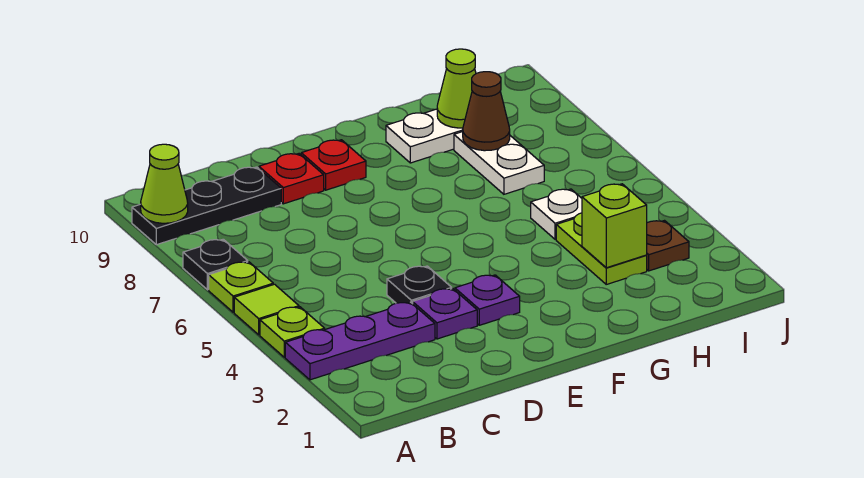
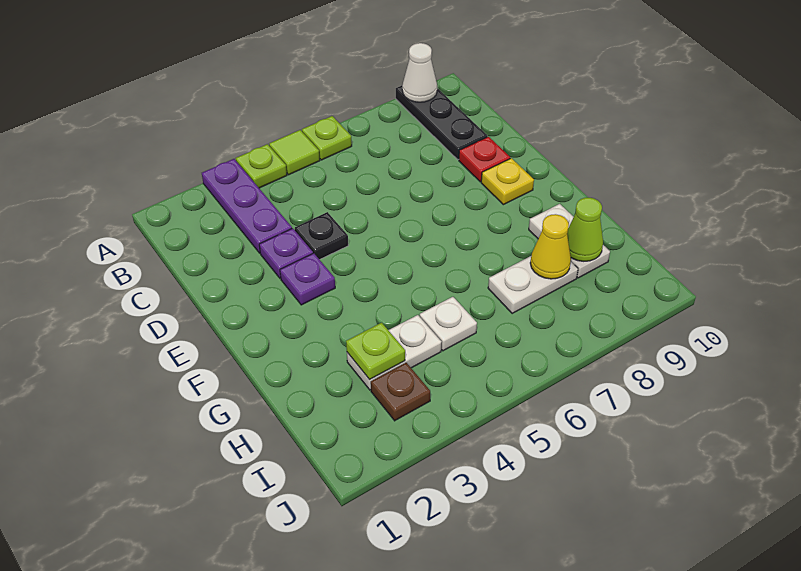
black 1x1 plate [183,239,248,290] -> none
lime 1x1 cone [141,144,188,223] -> white 1x1 cone [402,43,437,102]
red 1x1 plate [301,140,366,190] -> yellow 1x1 plate [481,158,534,205]
lime 1x2 plate [556,213,647,284] -> white 1x2 plate [347,315,441,390]
lime 1x1 brick [582,184,647,268] -> lime 1x1 plate [346,323,405,380]
brown 1x1 cone [463,72,510,151] -> yellow 1x1 cone [530,214,571,279]

